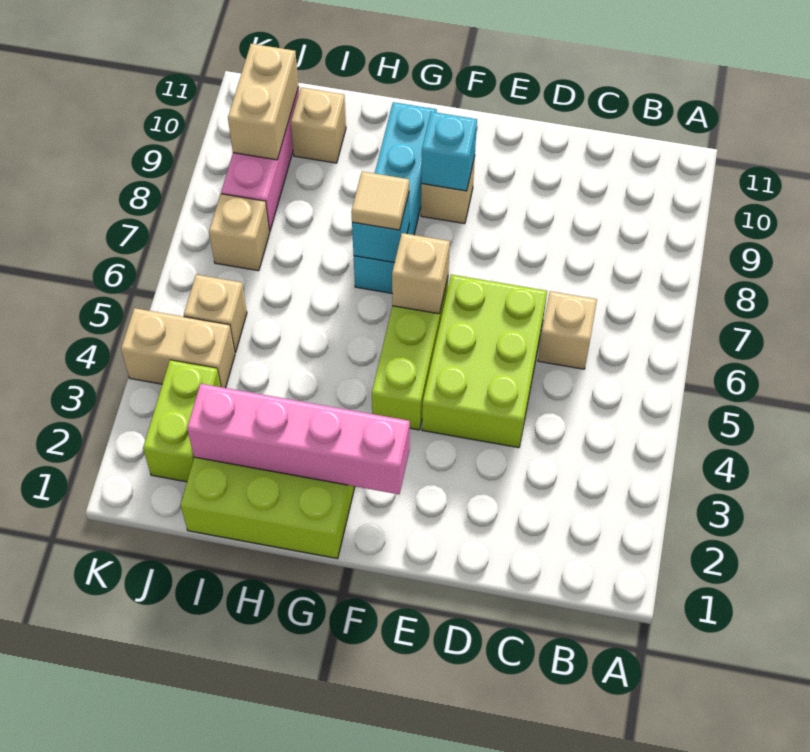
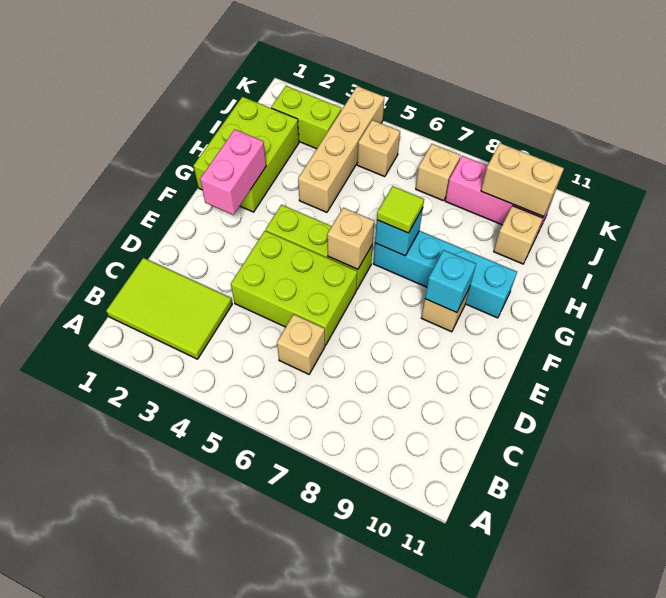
none -> lime 2x3 tile [106,258,232,359]
pink 1x4 brick [187,384,410,494] -> pink 1x2 brick [200,130,266,215]
tan 1x1 tile [351,172,409,230] -> lime 1x1 tile [377,186,424,233]
tan 1x2 brick [121,308,235,388] -> tan 1x4 brick [298,86,385,212]

